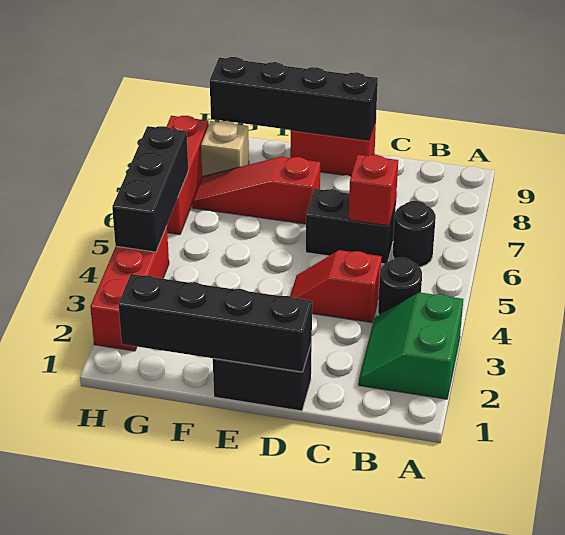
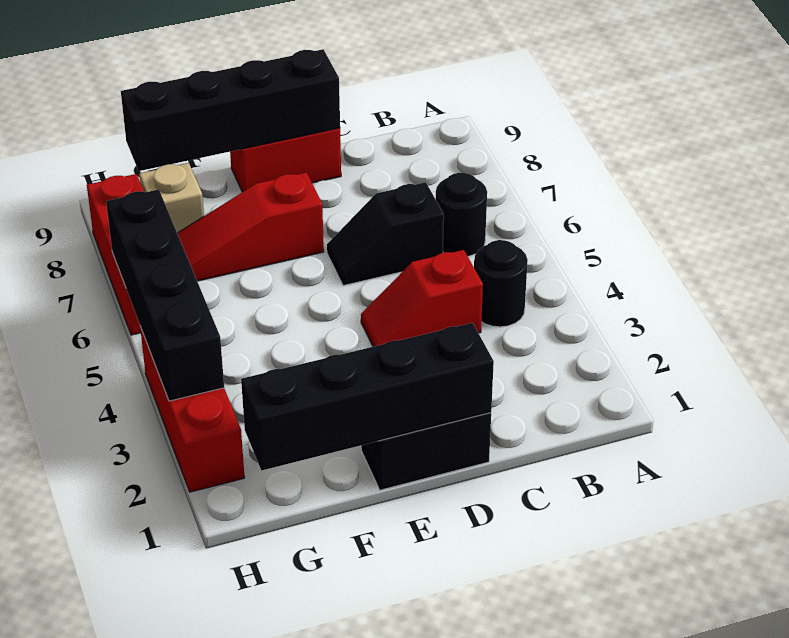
green 2x2 slope [359,293,463,399] -> none
black 1x2 brick [306,189,396,264] -> black 1x2 slope [327,182,444,286]
red 1x1 brick [349,155,398,226] -> none
black 1x3 brick [112,126,188,252] -> black 1x4 brick [106,189,224,401]

